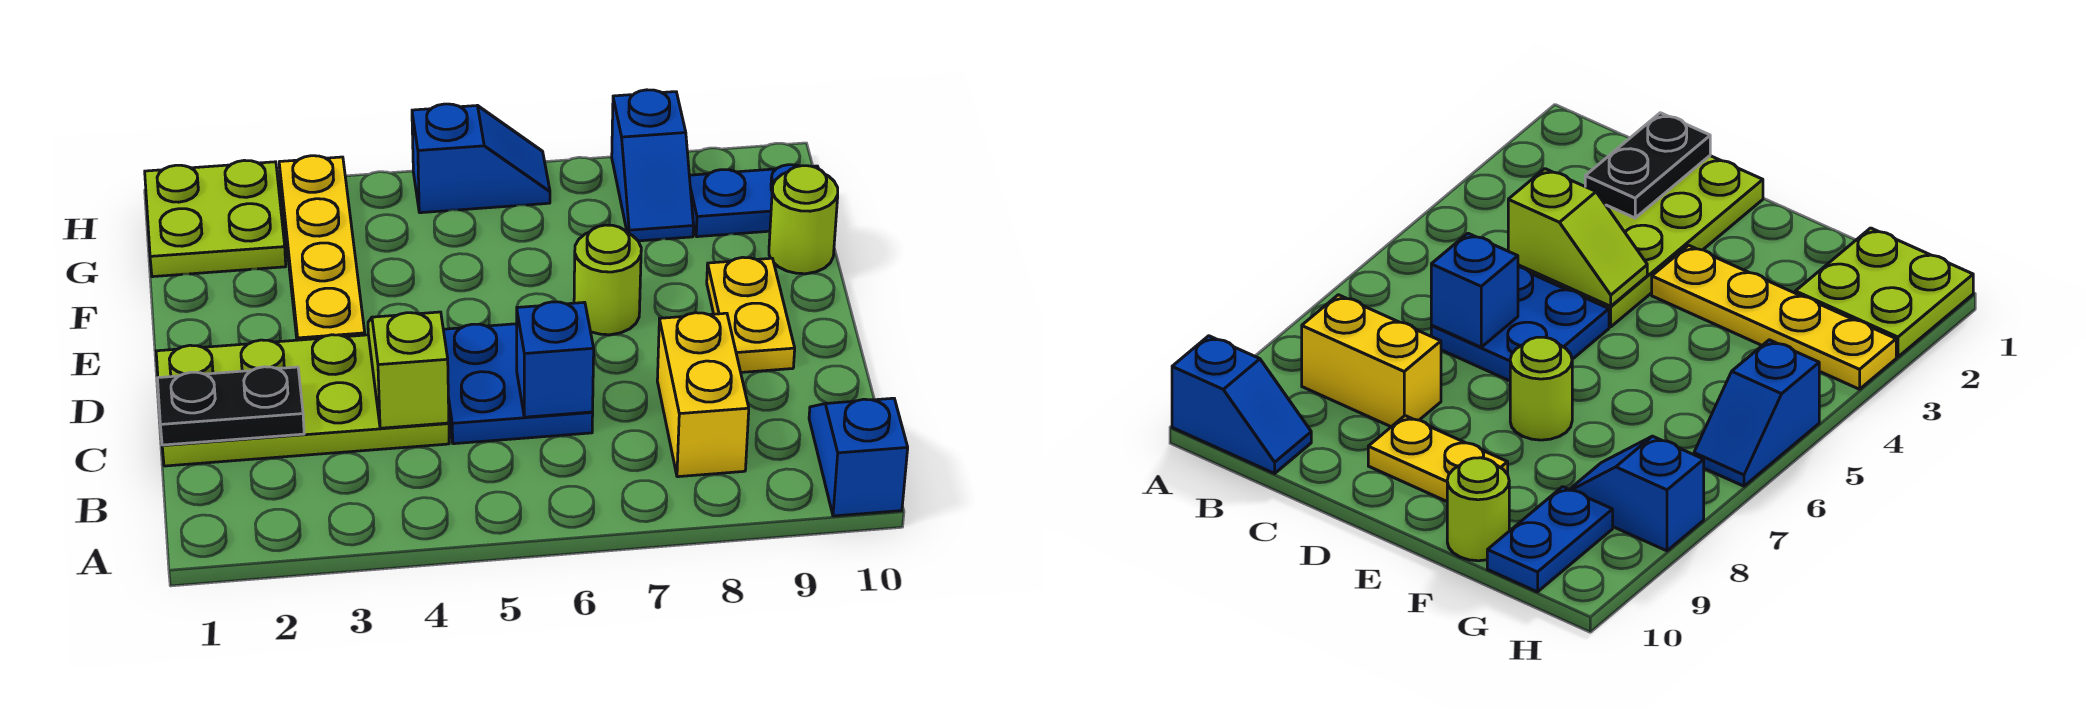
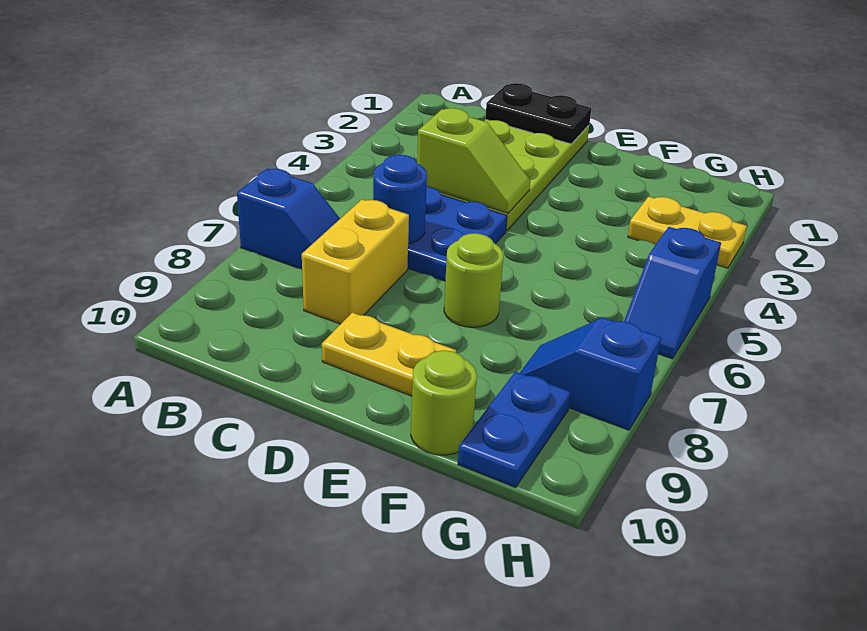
blue 1x2 slope [809,398,908,516] -> blue 1x2 slope moved to [237,169,340,269]
yellow 1x2 brick [657,313,749,477] -> yellow 1x2 brick turned to [302,200,409,324]
black 1x2 plate [157,367,304,445] -> black 1x2 plate turned to [485,83,591,144]
blue 1x1 brick [517,302,594,417] -> blue 1x1 round brick [373,155,427,244]
yellow 1x4 plate [279,156,365,340] -> yellow 1x2 plate [628,197,747,268]
lime 2x2 plate [145,160,286,277] -> none

